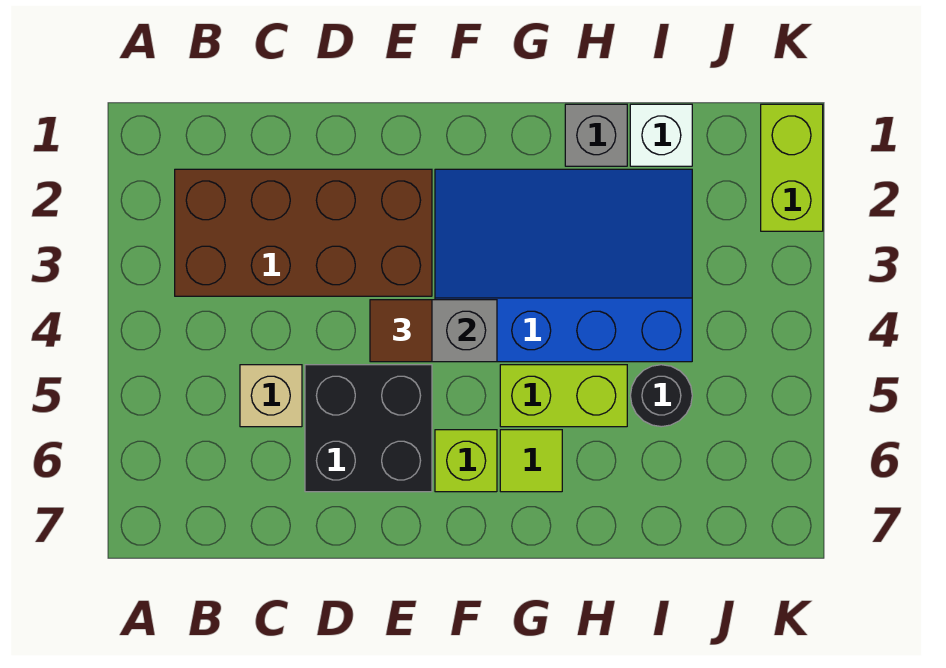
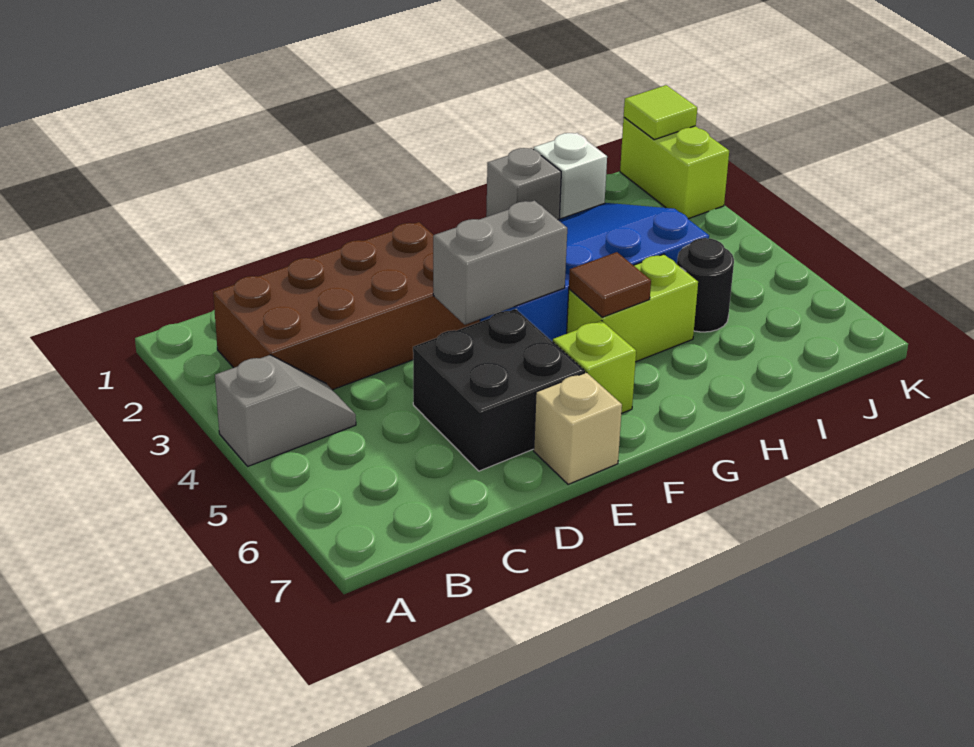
none -> grey 1x2 slope [215,355,356,466]
tan 1x1 brick [240,365,302,427] -> tan 1x1 brick moved to [534,372,622,484]
brown 1x1 tile [370,300,432,362] -> brown 1x1 tile moved to [569,252,651,317]
lime 1x1 tile [500,430,562,492] -> lime 1x1 tile moved to [624,85,697,140]

